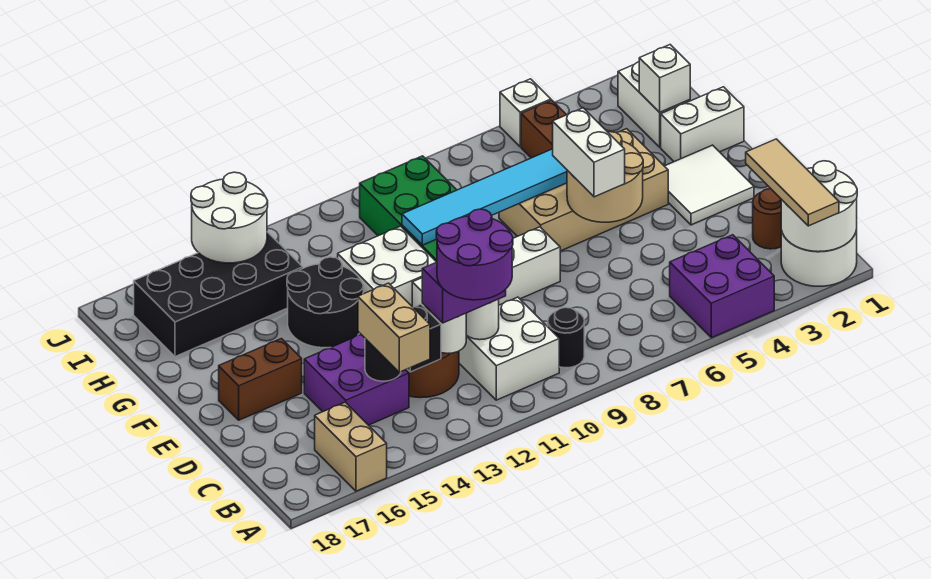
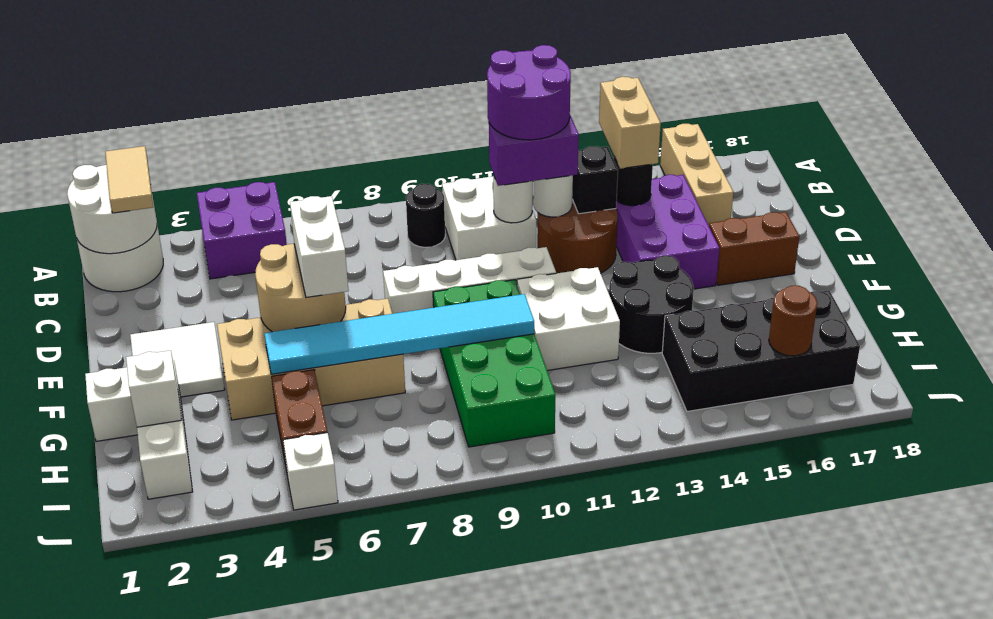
tan 1x3 tile [746,139,839,226] -> tan 1x2 tile [105,146,153,213]
tan 1x2 brick [315,402,387,491] -> tan 1x3 brick [660,124,733,225]
brown 1x1 round brick [753,188,781,249] -> brown 1x1 round brick moved to [769,286,817,356]
purple 2x2 brick [304,335,409,425] -> purple 2x3 brick [616,175,719,289]
white 2x2 round brick [191,172,268,263] -> none

